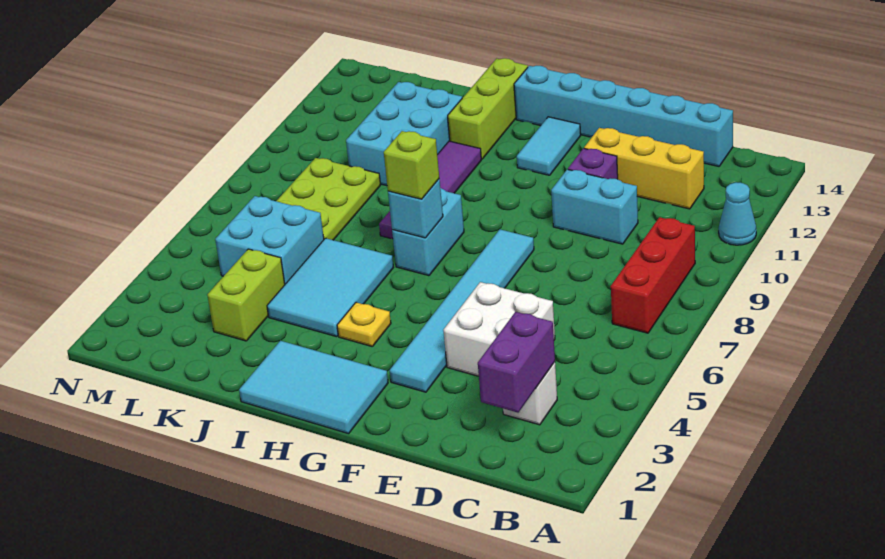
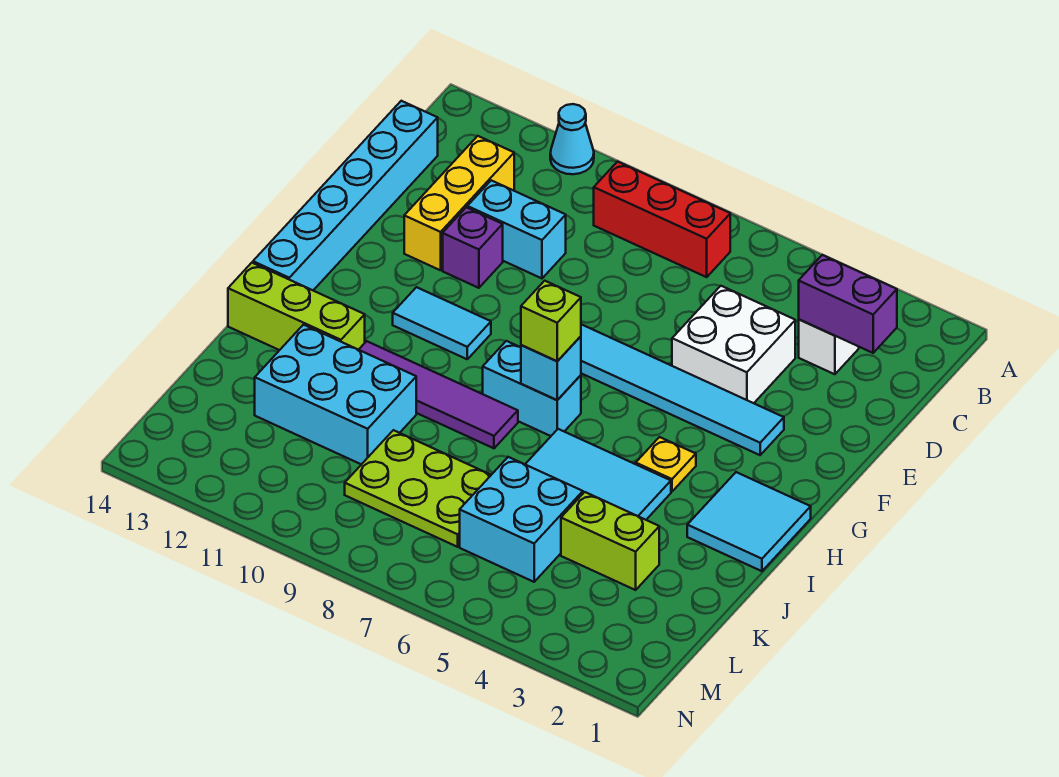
cyan 1x2 brick [551,169,638,244] -> cyan 1x2 brick turned to [467,180,566,278]
cyan 2x3 tile [239,341,388,434] -> cyan 2x2 tile [687,472,811,571]
cyan 1x2 tile [517,117,581,175] -> cyan 1x2 tile moved to [393,287,491,359]

